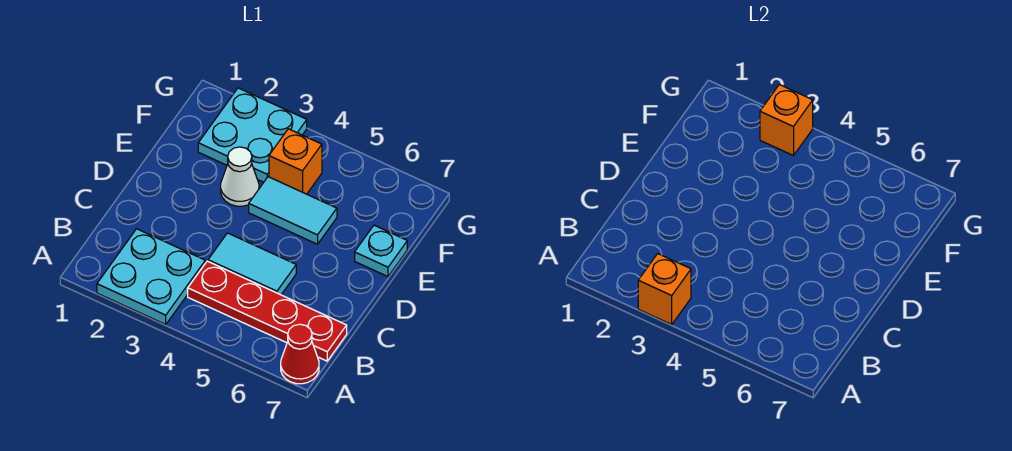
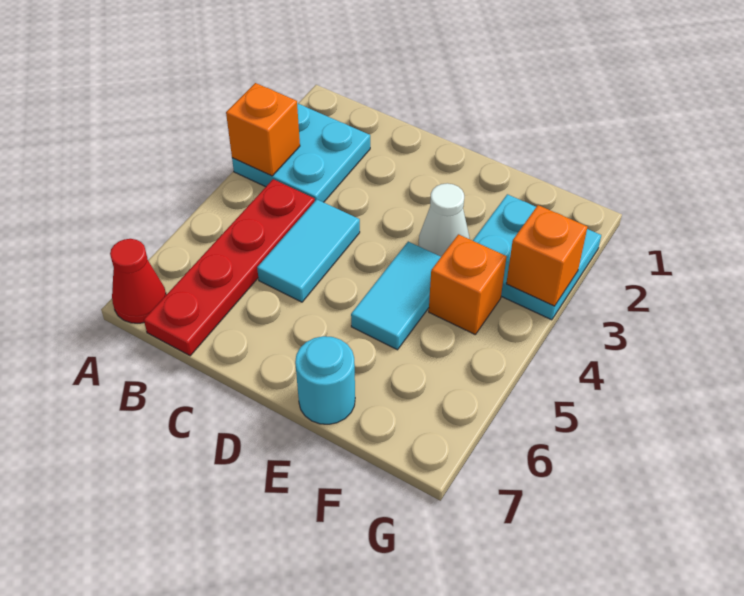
cyan 1x1 plate [355,225,407,277] -> cyan 1x1 round brick [295,336,355,424]

